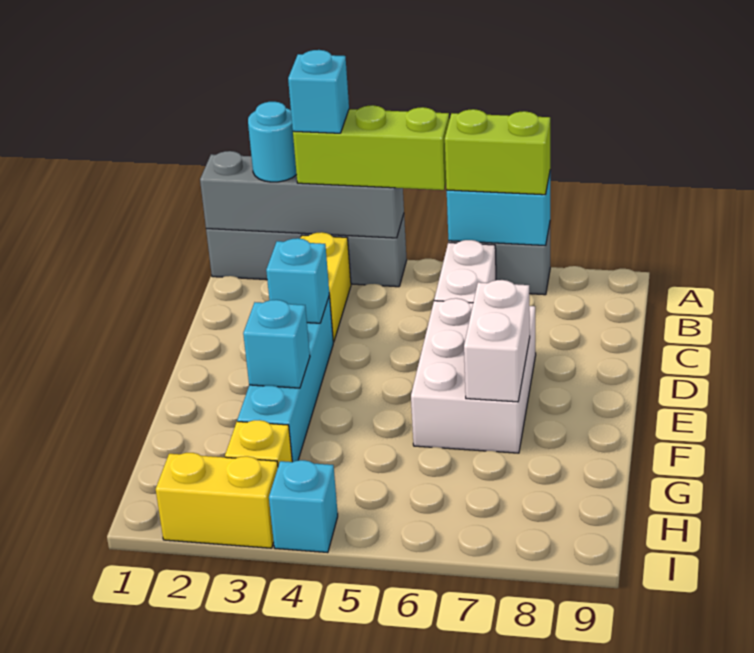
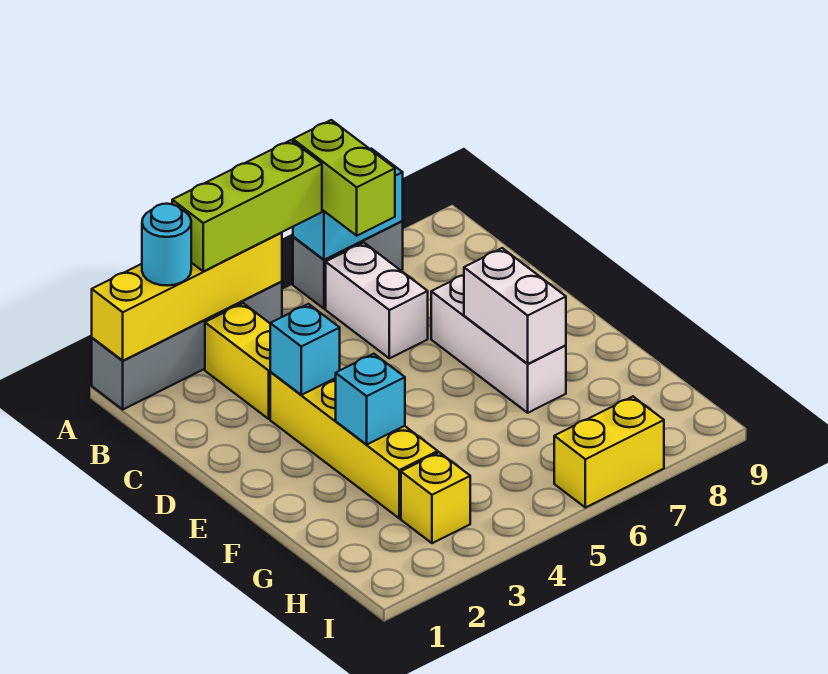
grey 1x4 brick [200,151,404,238] -> yellow 1x4 brick [92,233,282,361]
cyan 1x1 brick [288,50,349,133] -> none
lime 1x2 brick [445,109,550,195] -> lime 1x2 brick turned to [293,120,395,236]
cyan 1x4 brick [237,295,333,462] -> yellow 1x4 brick [270,372,438,518]
white 2x3 brick [411,298,536,453] -> white 1x3 brick [431,275,566,413]
yellow 1x2 brick [156,453,278,548] -> yellow 1x2 brick moved to [554,397,664,508]
cyan 1x1 brick [269,460,338,553] -> none

